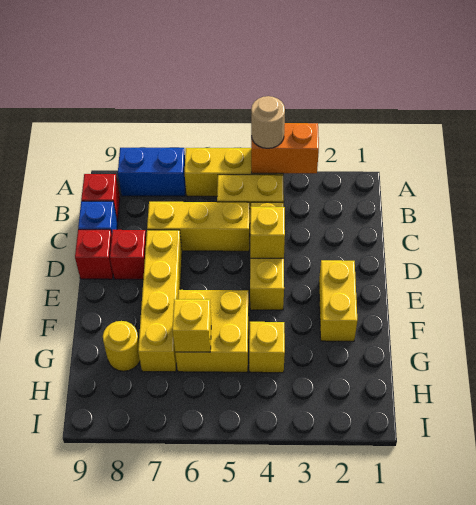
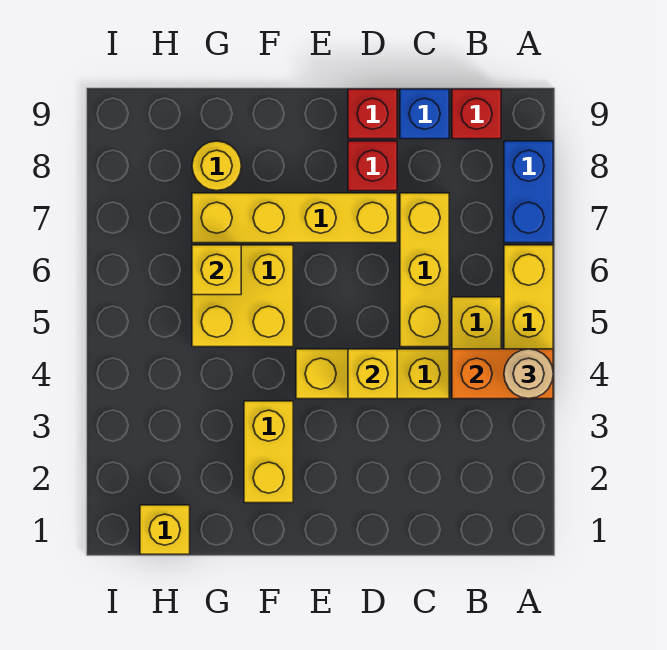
orange 1x2 brick [251,123,319,173] -> orange 1x2 brick turned to [452,349,553,399]
yellow 1x2 brick [319,260,357,341] -> yellow 1x2 brick turned to [244,401,293,503]
yellow 1x1 brick [249,322,285,373] -> yellow 1x1 brick moved to [140,505,190,554]

